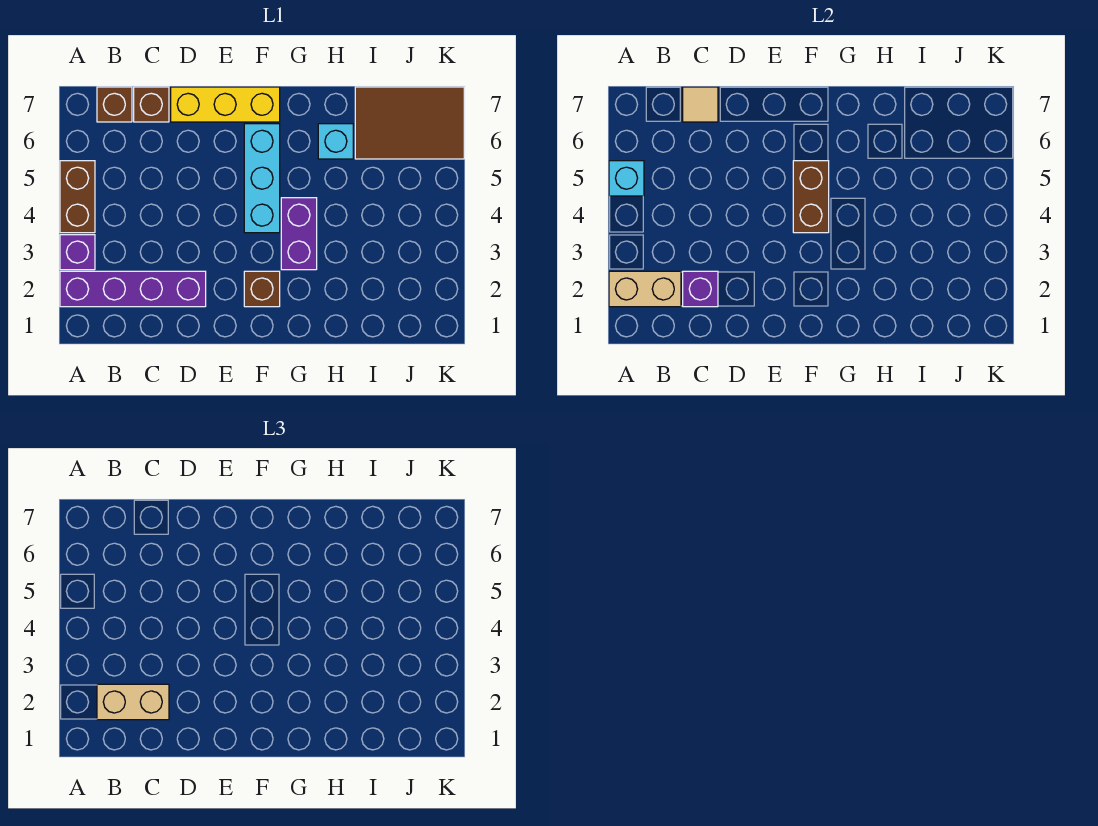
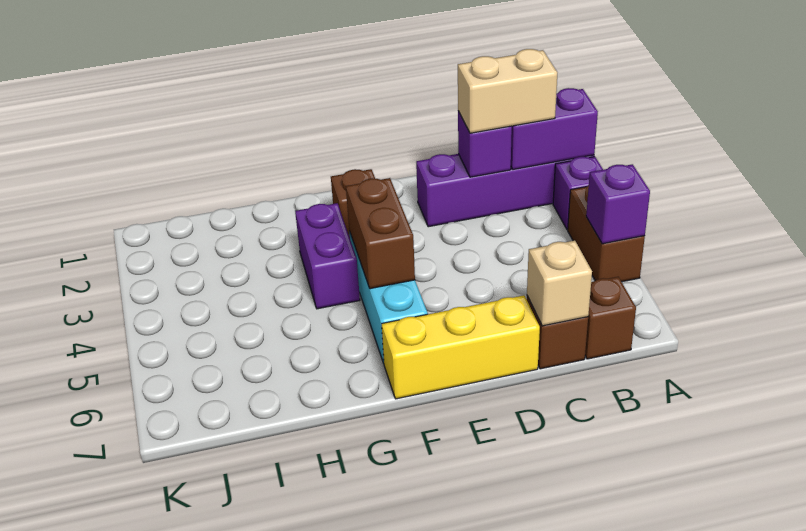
tan 1x2 brick [609,271,681,307] -> purple 1x2 brick [511,88,598,170]
cyan 1x1 brick [609,161,644,196] -> purple 1x1 brick [586,164,650,244]
tan 1x1 tile [683,87,718,122] -> tan 1x1 brick [527,240,592,326]
cyan 1x1 brick [318,124,353,159] -> none
brown 2x3 tile [355,87,464,159] -> none

